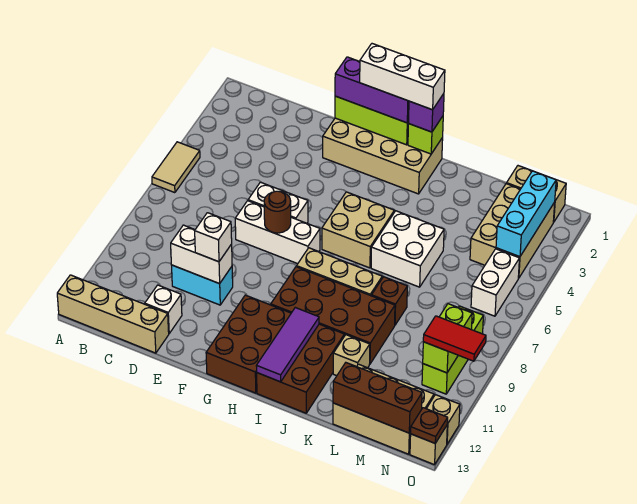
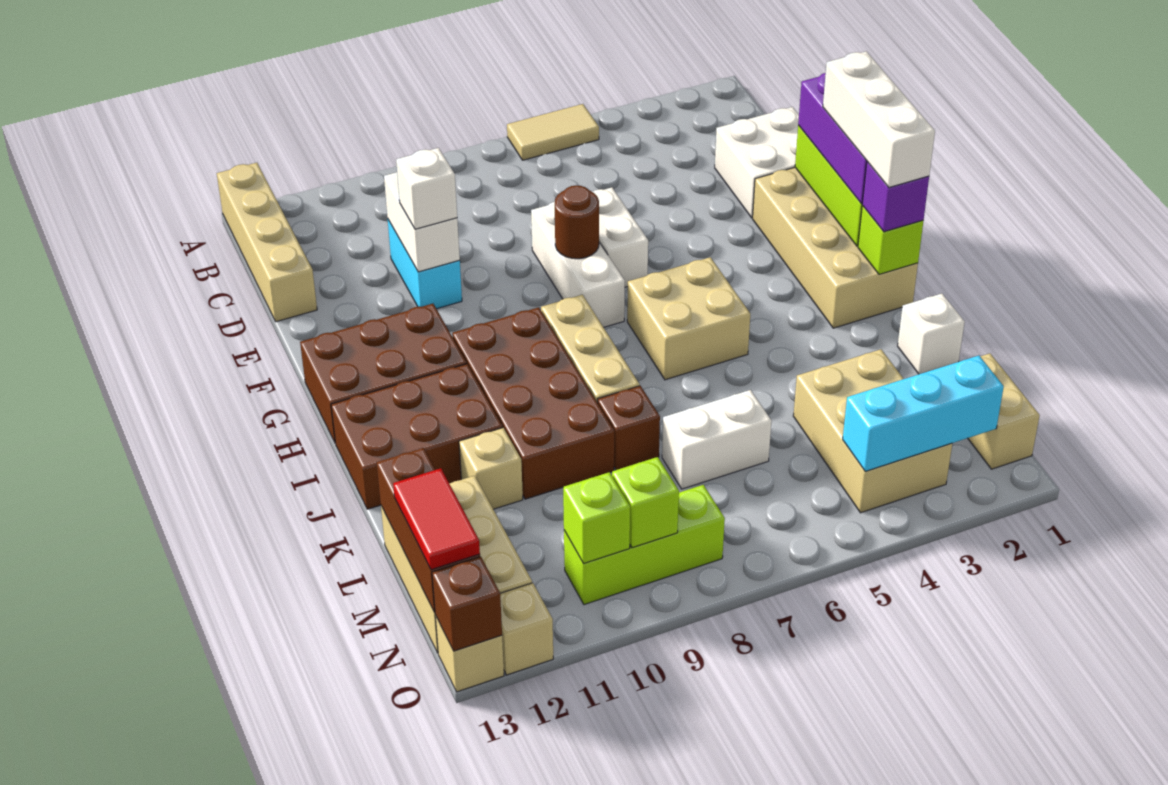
white 1x1 brick [145,285,182,333] -> white 1x1 brick moved to [898,294,965,374]
purple 1x3 tile [256,308,319,382] -> none
white 2x2 brick [371,211,444,287] -> white 2x2 brick moved to [715,107,799,218]
tan 2x3 brick [470,184,555,278] -> tan 2x3 brick turned to [793,349,952,513]
white 1x2 brick [471,249,519,316] -> white 1x2 brick moved to [662,390,772,489]
red 1x2 tile [423,316,486,361] -> red 1x2 tile moved to [393,468,480,570]
brown 1x1 plate [411,408,448,443] -> brown 1x1 brick [432,556,502,651]

